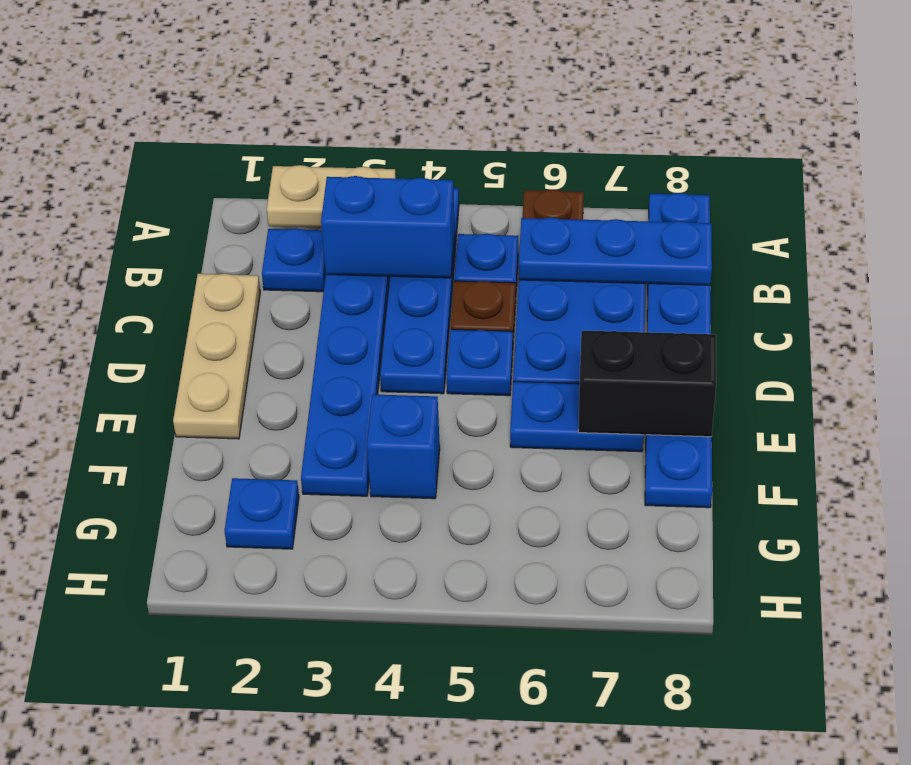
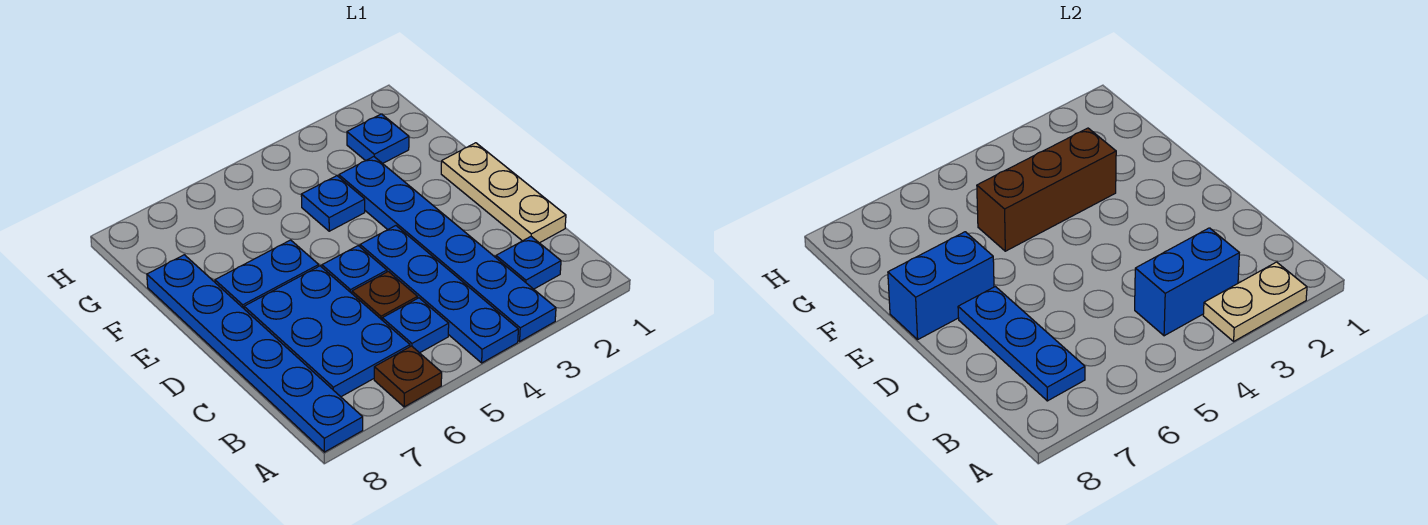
blue 1x3 plate [519,218,712,285] -> blue 1x3 plate turned to [958,287,1085,401]
black 1x2 brick [578,331,716,437] -> blue 1x2 brick [888,232,994,339]
none -> brown 1x3 brick [977,128,1116,251]
blue 1x1 brick [367,394,440,499] -> blue 1x1 plate [301,176,365,231]

